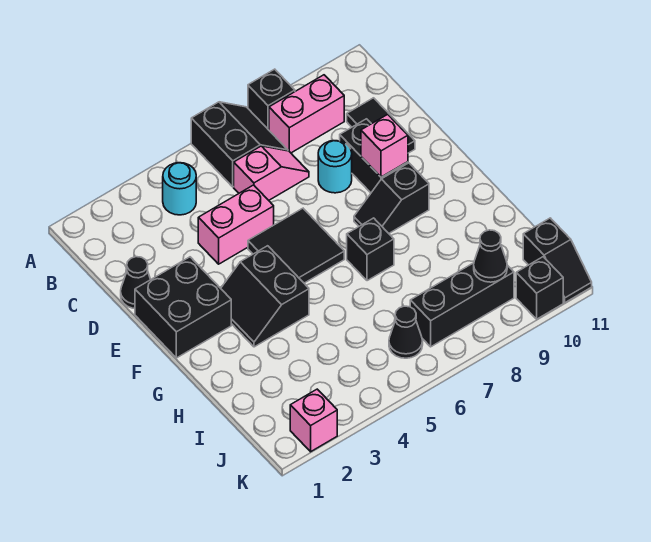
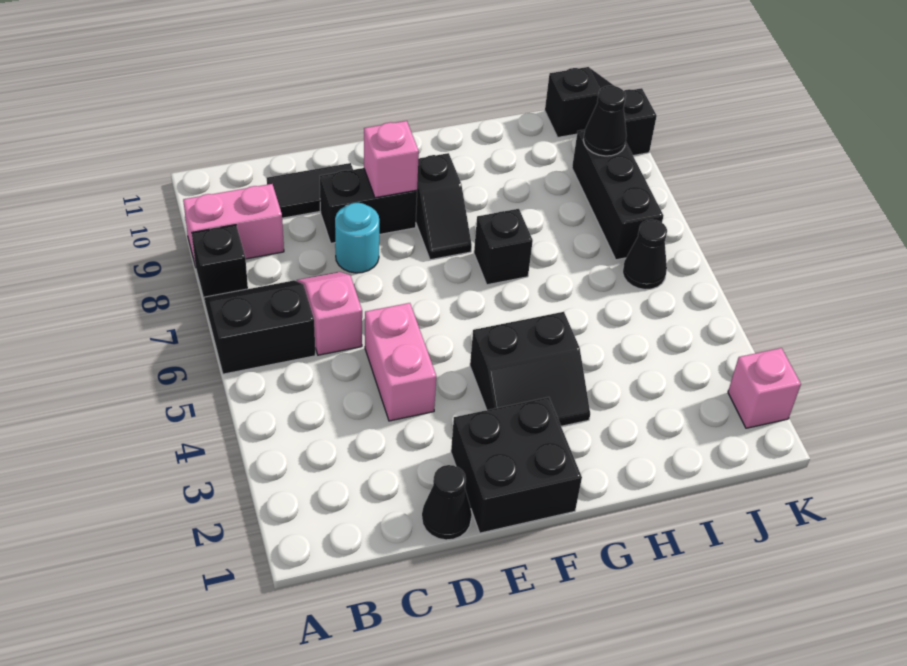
cyan 1x1 round brick [163,163,196,215] -> none
pink 1x2 brick [269,75,344,153] -> pink 1x2 brick turned to [183,184,284,267]
black 2x2 tile [248,208,344,283] -> none

